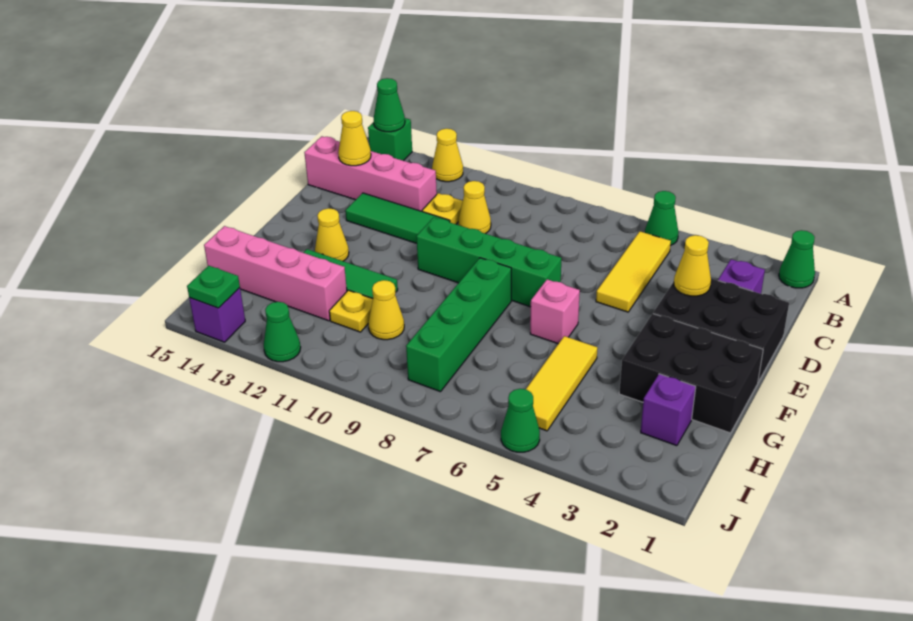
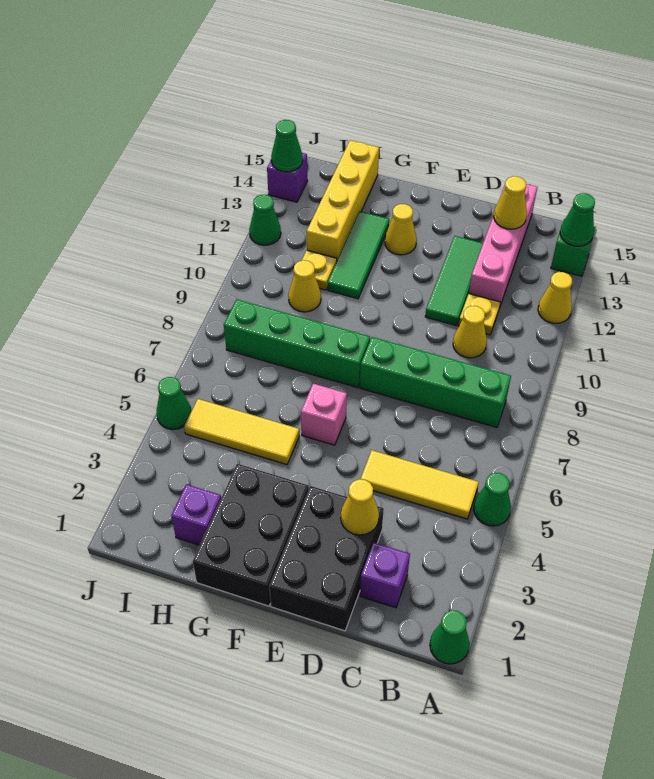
green 1x4 brick [416,217,561,307] -> green 1x4 brick turned to [360,337,511,427]
pink 1x4 brick [204,226,347,321] -> yellow 1x4 brick [307,140,379,260]
green 1x1 plate [187,266,240,308] -> green 1x1 cone [271,120,303,172]

